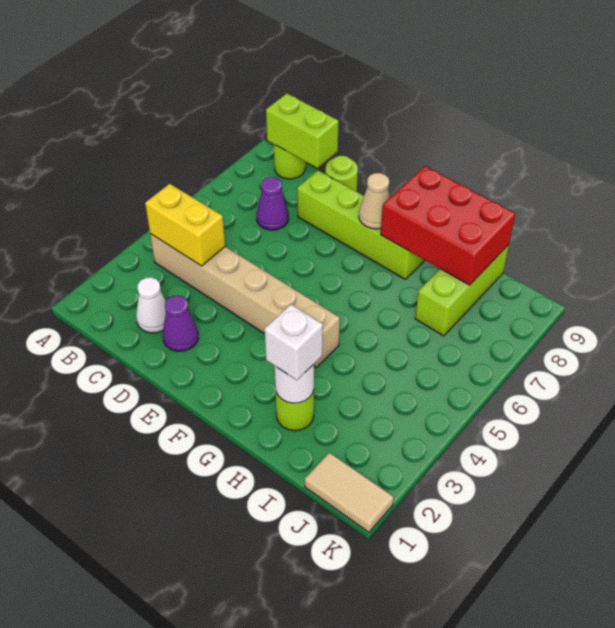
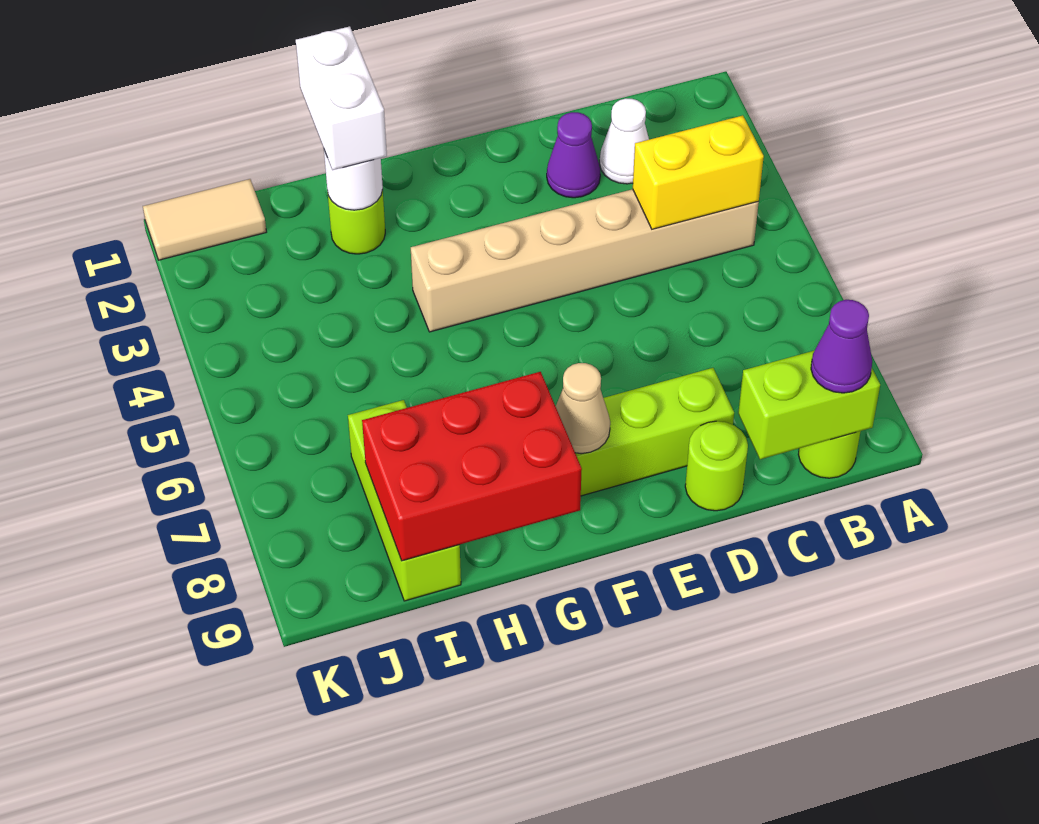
purple 1x1 cone [256,177,289,230] -> purple 1x1 cone moved to [811,300,872,393]
white 1x1 brick [265,304,323,380] -> white 1x2 brick [296,26,387,170]

